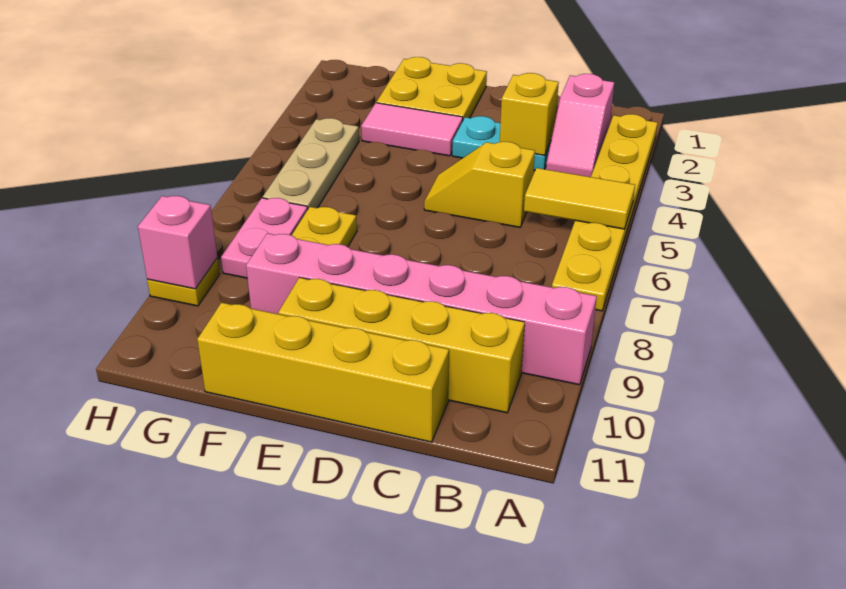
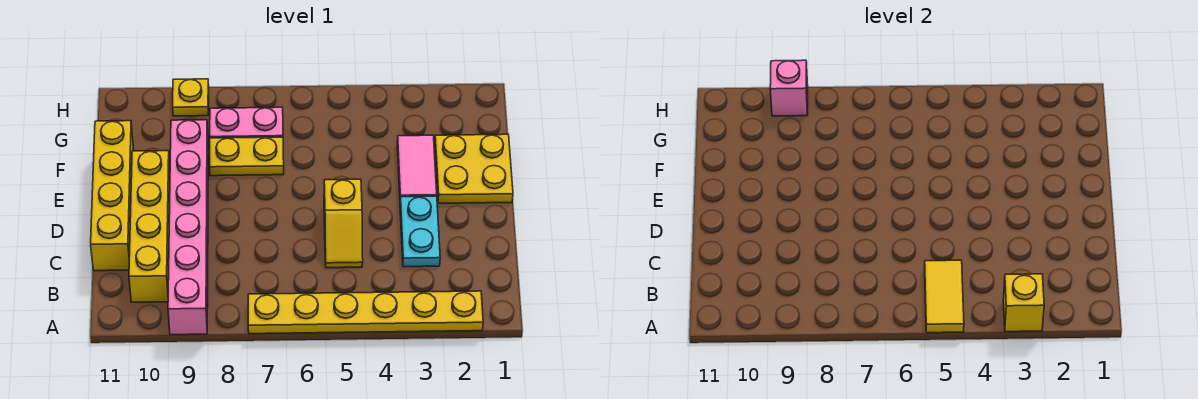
pink 1x2 slope [546,74,614,177] -> none
yellow 1x1 brick [500,73,559,155] -> yellow 1x1 brick moved to [1003,274,1044,332]
yellow 1x2 slope [424,142,535,227] -> yellow 1x2 slope turned to [324,179,363,268]
tan 1x3 plate [263,118,359,209] -> none

